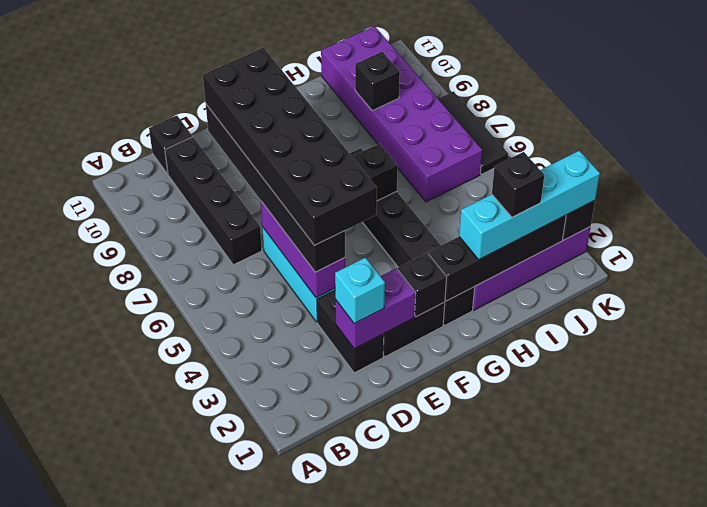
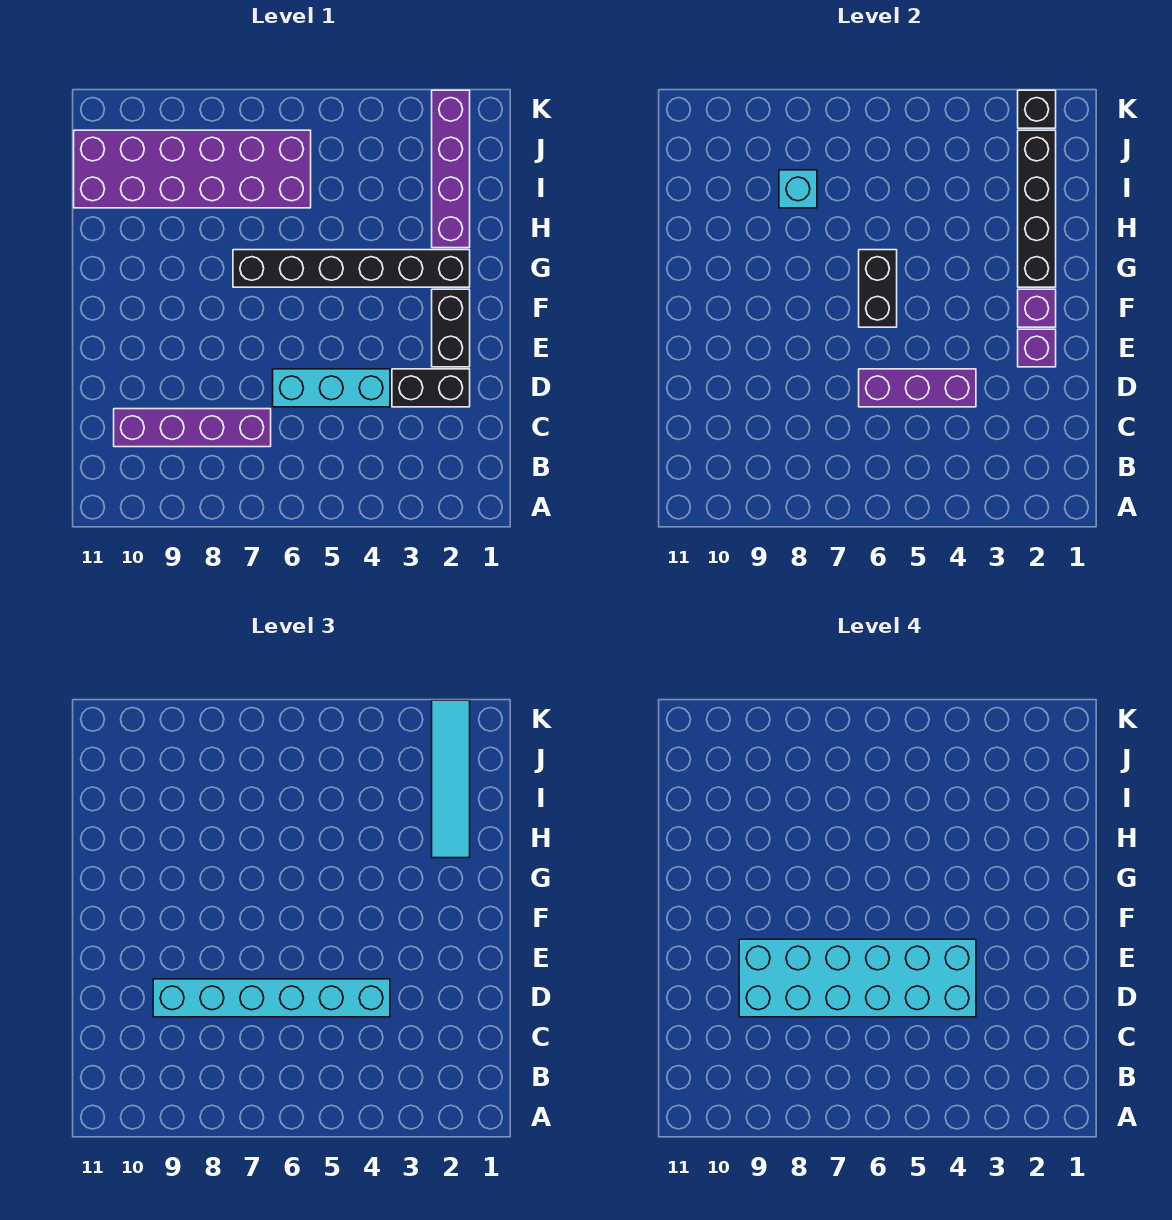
black 1x4 brick [165,137,262,265] -> purple 1x4 brick [114,409,271,447]
black 1x1 brick [149,115,192,174] -> none
purple 1x2 brick [335,268,416,349] -> purple 1x1 brick [1018,329,1056,367]
cyan 1x1 brick [335,258,385,324] -> cyan 1x1 brick moved to [779,170,817,208]
black 1x6 brick [206,105,345,272] -> cyan 1x6 brick [153,979,390,1017]
black 2x6 brick [203,48,377,245] -> cyan 2x6 brick [739,939,976,1017]
black 1x1 brick [398,253,447,317] -> purple 1x1 brick [1018,289,1056,327]
cyan 1x4 brick [459,151,600,259] -> cyan 1x4 tile [432,700,470,858]
black 1x1 brick [492,152,544,217] -> none
black 1x1 brick [355,52,400,111] -> none
black 1x3 tile [438,91,508,174] -> none

